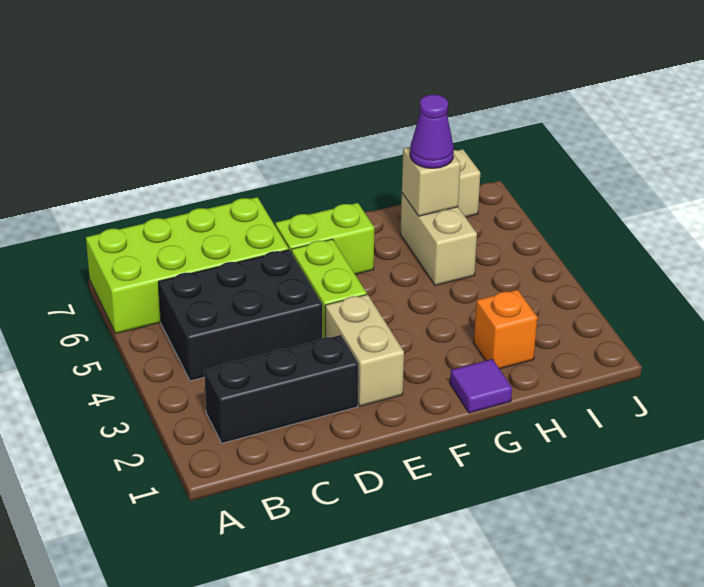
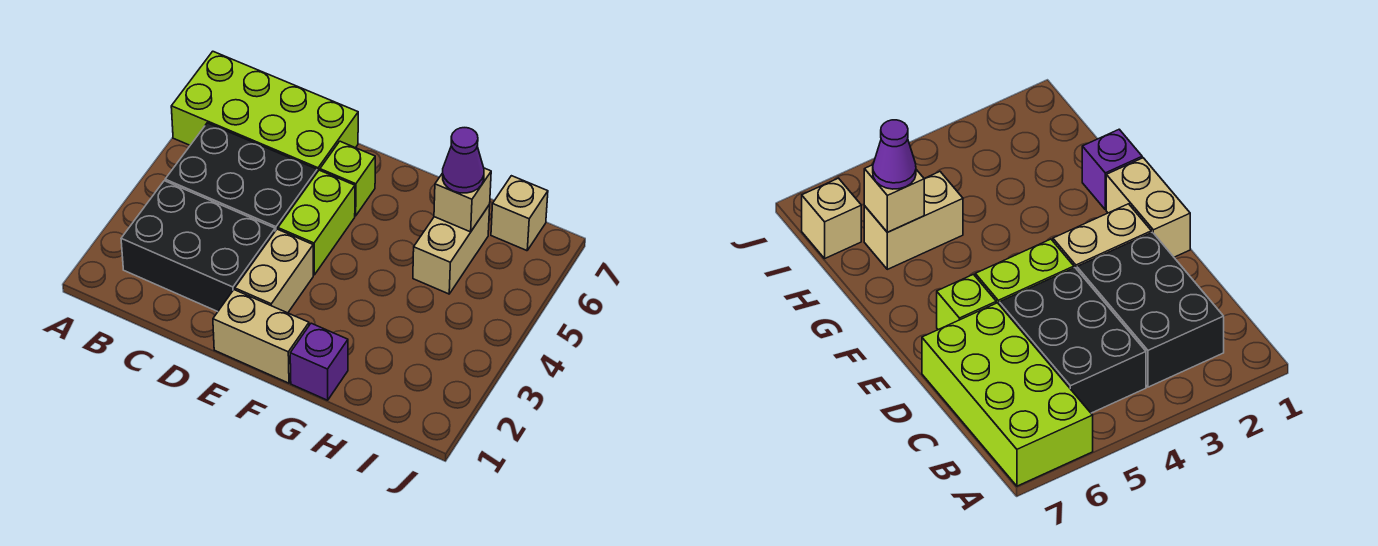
black 1x3 brick [204,335,358,443] -> black 2x3 brick [121,181,275,312]
none -> tan 1x2 brick [213,290,309,383]
lime 1x2 brick [275,203,374,274] -> lime 1x1 brick [320,141,375,216]
purple 1x1 tile [450,359,512,413] -> purple 1x1 brick [290,323,348,400]
orange 1x1 brick [474,290,537,369] -> none

